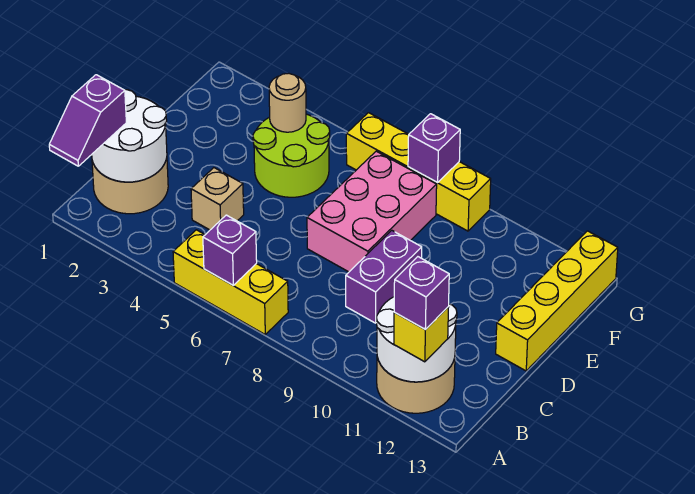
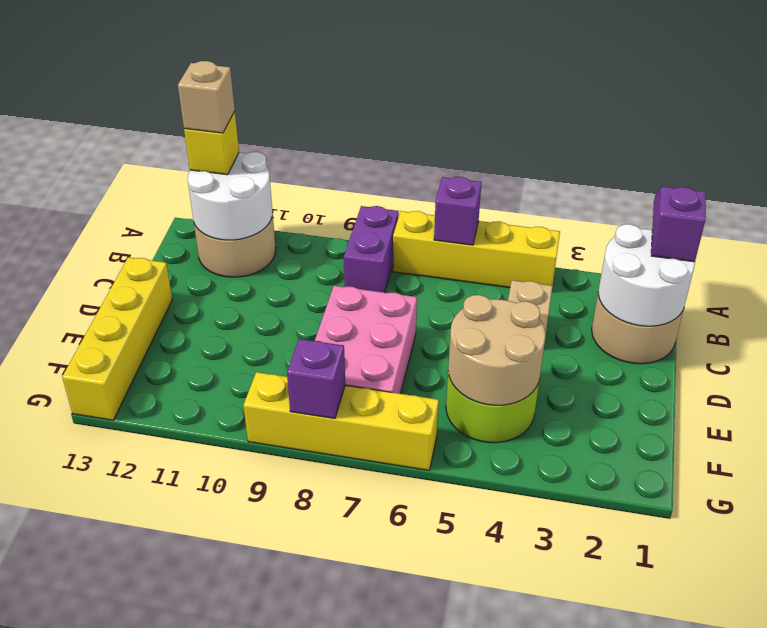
yellow 1x3 brick [173,230,288,334] -> yellow 1x4 brick [393,211,560,288]
purple 1x1 brick [394,257,449,330] -> tan 1x1 brick [178,61,235,133]
purple 1x2 brick [346,231,422,323] -> purple 1x2 brick moved to [344,206,399,293]
tan 1x1 round brick [269,73,306,132] -> tan 2x2 round brick [448,295,545,405]

